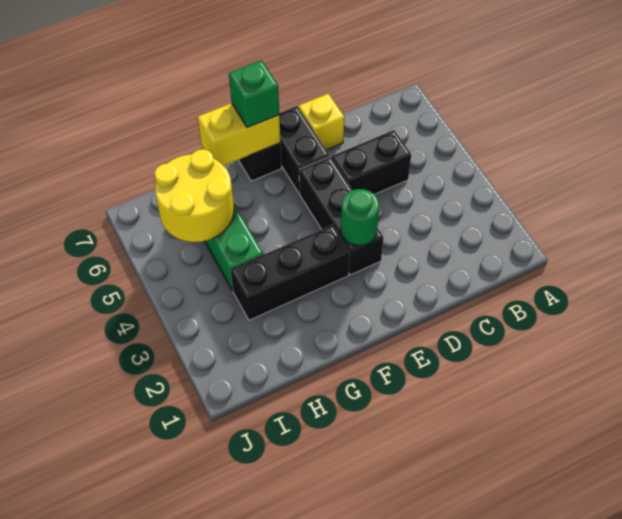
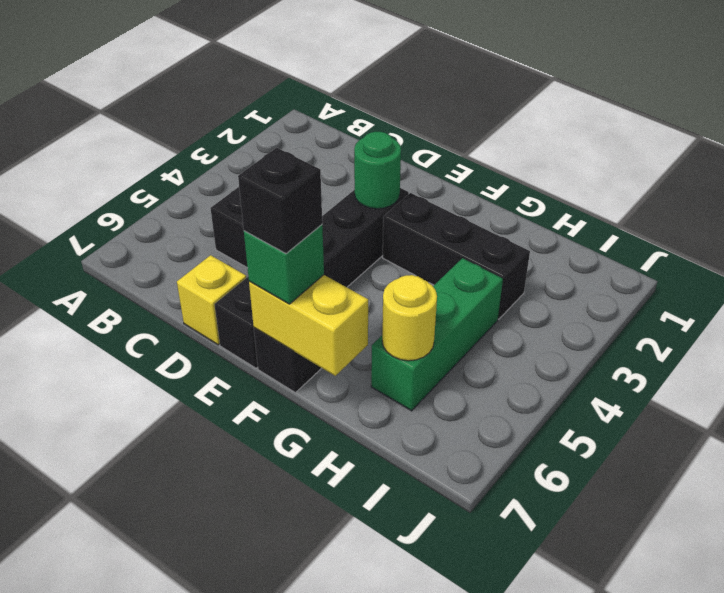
none -> black 1x1 brick [238,148,322,254]
yellow 2x2 round brick [154,149,234,242] -> yellow 1x1 round brick [382,275,437,361]

